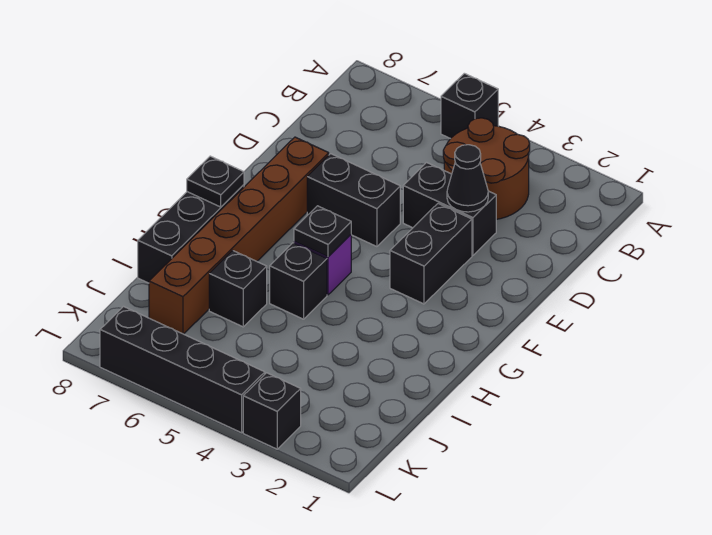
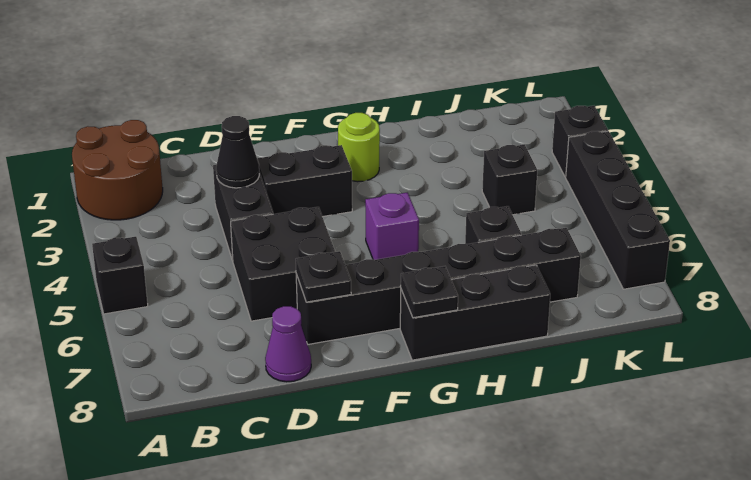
brown 2x2 round brick [443,118,530,219] -> brown 2x2 round brick moved to [72,120,163,220]
none -> purple 1x1 cone [265,306,311,382]
black 1x2 brick [307,154,400,247] -> black 2x2 brick [231,207,335,321]
brown 1x6 brick [149,137,329,334] -> black 1x6 brick [296,228,581,344]
none -> lime 1x1 round brick [338,113,380,182]
black 1x1 plate [294,206,351,257] -> black 1x1 plate moved to [296,251,351,302]
black 1x1 brick [270,243,327,319] -> black 1x1 brick moved to [482,145,537,215]

